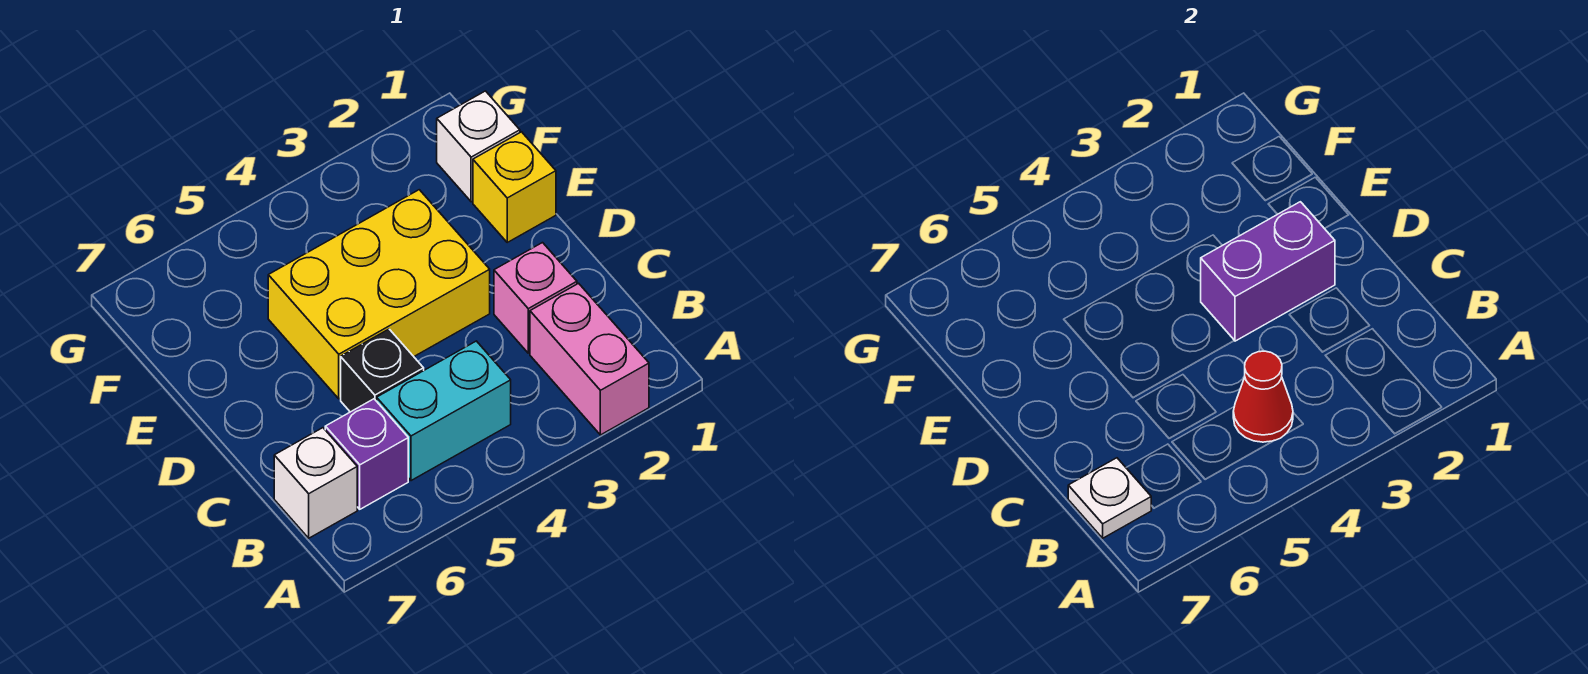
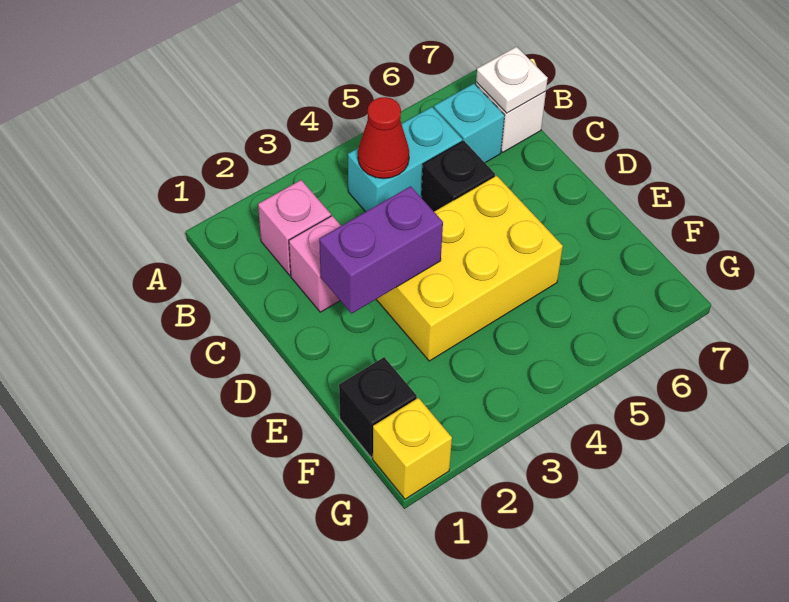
pink 1x2 brick [530,283,649,435] -> pink 1x1 brick [258,180,331,275]
purple 1x1 brick [325,399,408,509] -> cyan 1x1 brick [434,84,505,163]
yellow 1x1 brick [473,132,556,242] -> yellow 1x1 brick moved to [373,398,452,499]
white 1x1 brick [437,91,520,202] -> black 1x1 brick [339,357,417,457]

